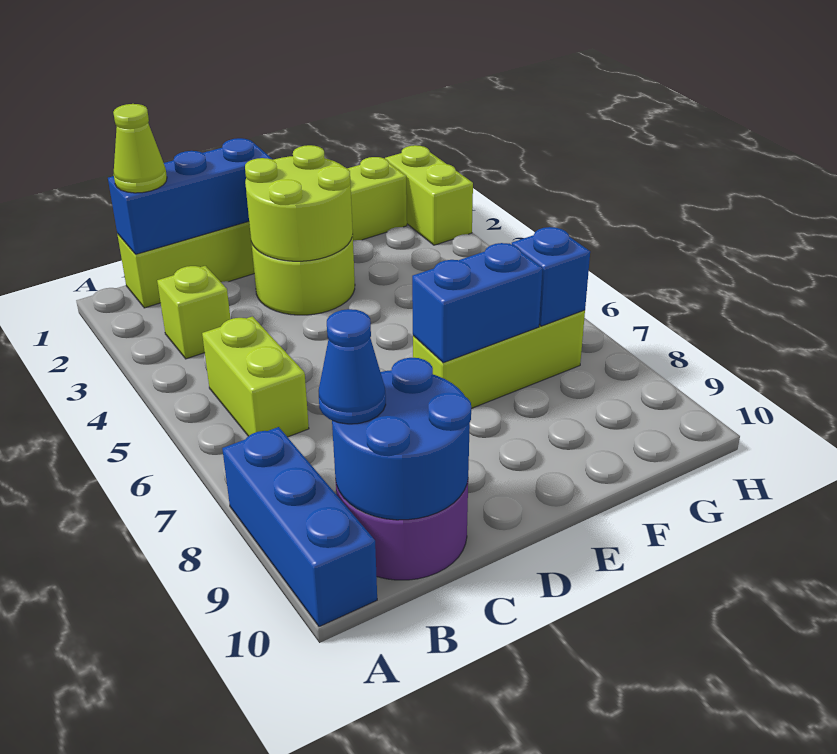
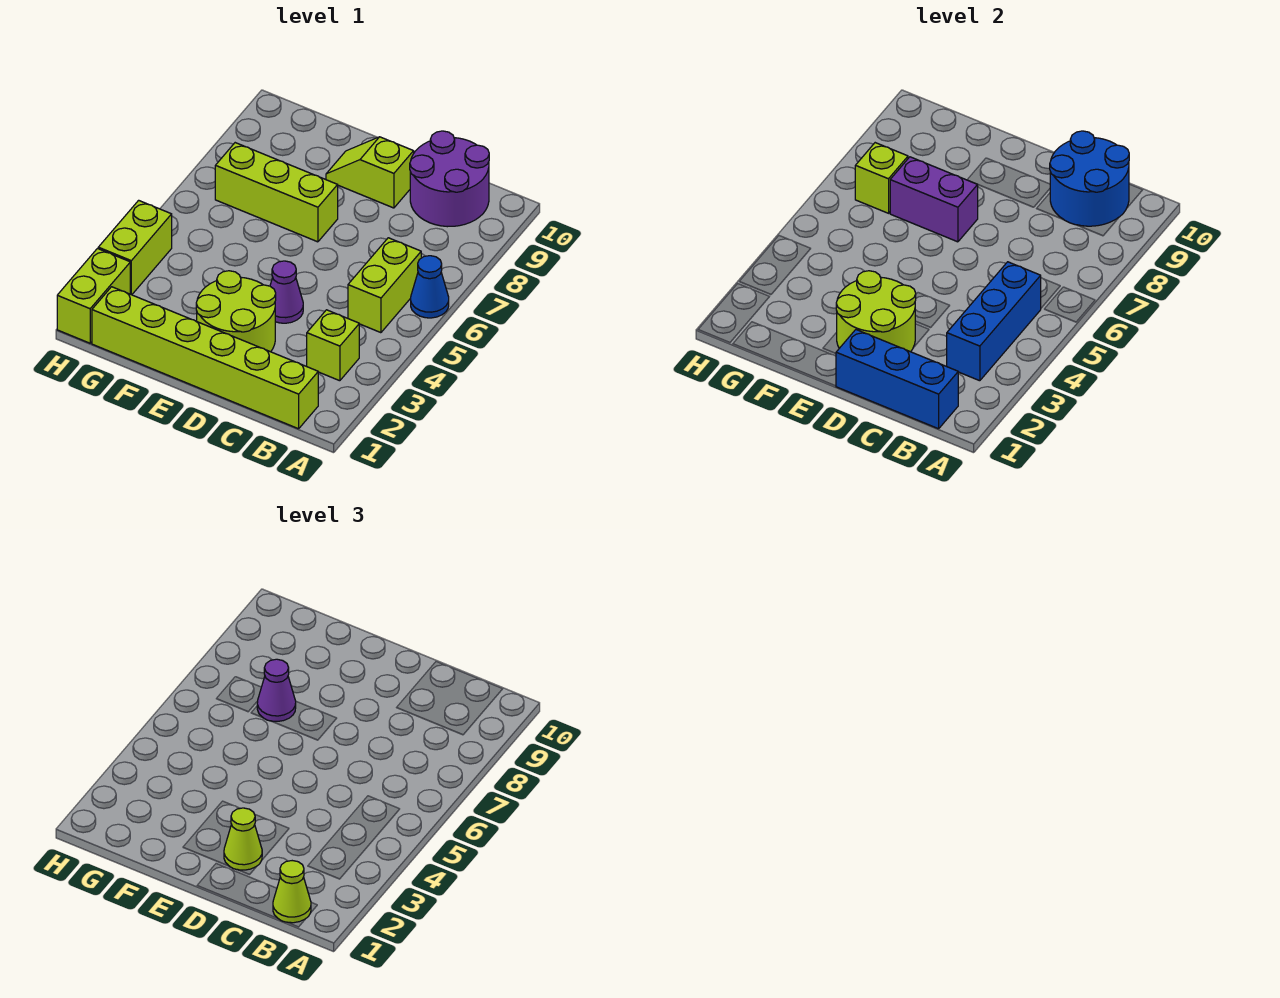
blue 1x3 brick [222,427,377,627] -> blue 1x3 brick moved to [947,262,1041,381]
blue 1x1 cone [319,309,386,424] -> blue 1x1 cone moved to [411,256,449,318]
none -> lime 1x1 cone [224,808,262,870]
none -> purple 1x1 cone [270,261,303,323]
none -> lime 1x2 slope [326,137,414,208]
blue 1x2 brick [412,243,543,363] -> purple 1x2 brick [890,157,978,242]
none -> purple 1x1 cone [257,659,296,722]
blue 1x1 brick [512,227,590,326] -> lime 1x1 brick [855,143,908,213]
none -> lime 1x2 brick [98,200,172,295]

